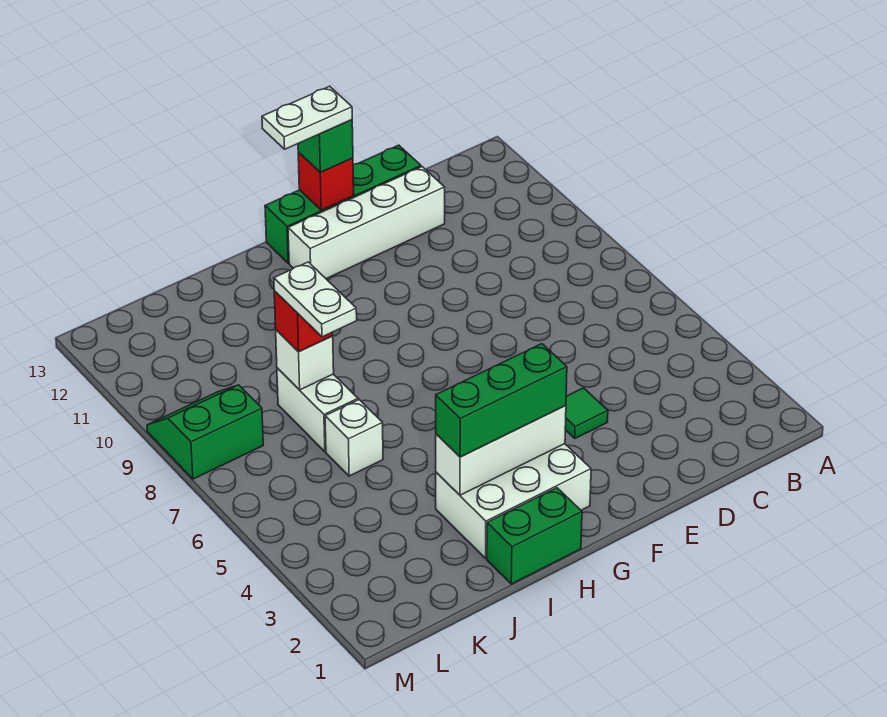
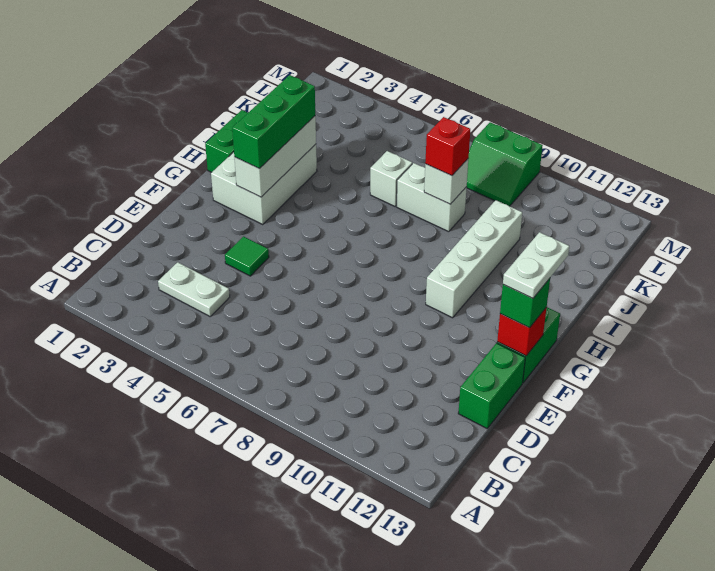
white 1x4 brick [288,167,445,279] -> white 1x4 brick moved to [426,200,522,318]
white 1x2 plate [274,262,357,337] -> white 1x2 plate moved to [158,262,230,316]
green 2x2 slope [147,385,263,479] -> green 2x2 slope turned to [467,122,543,206]

